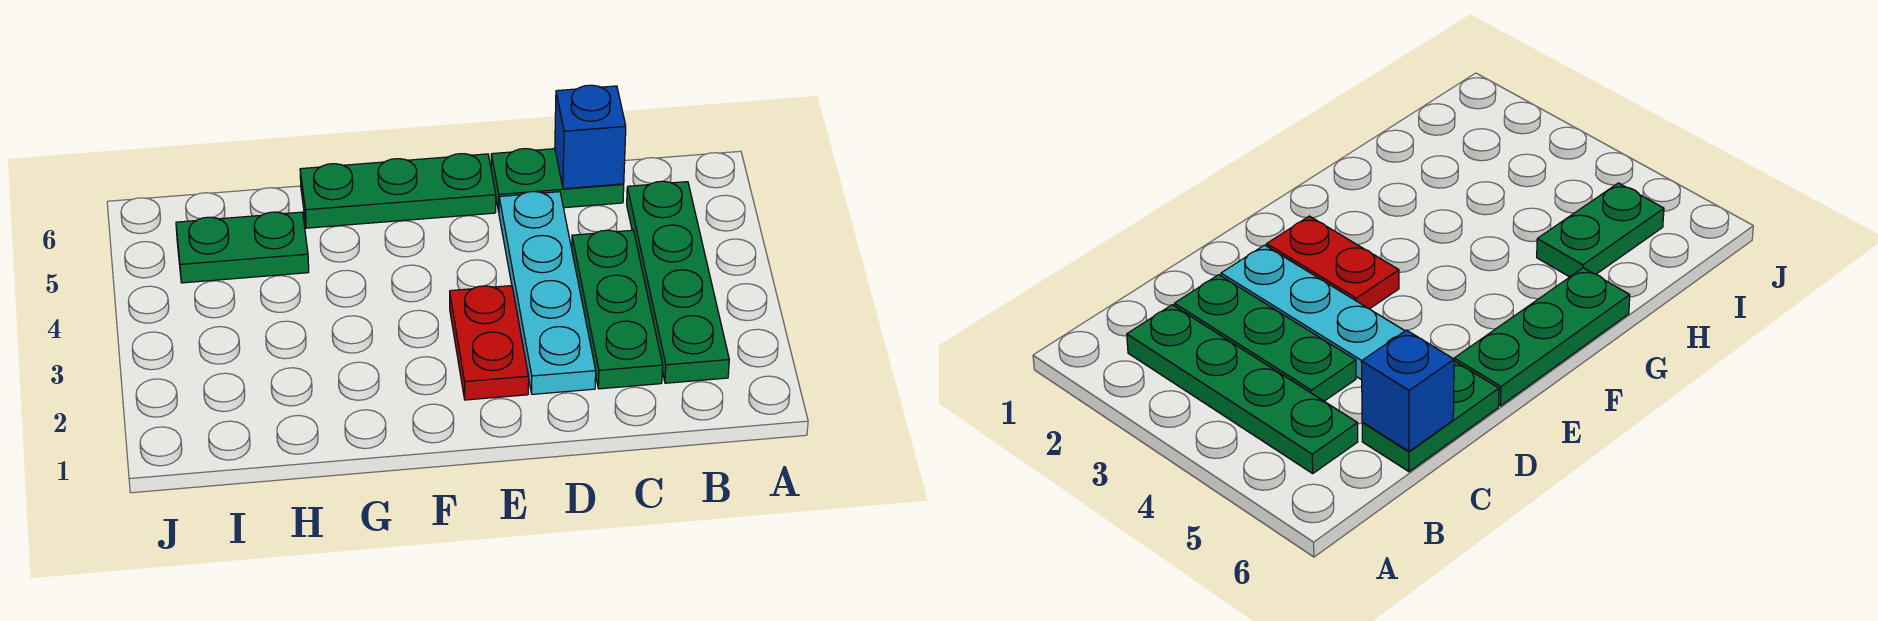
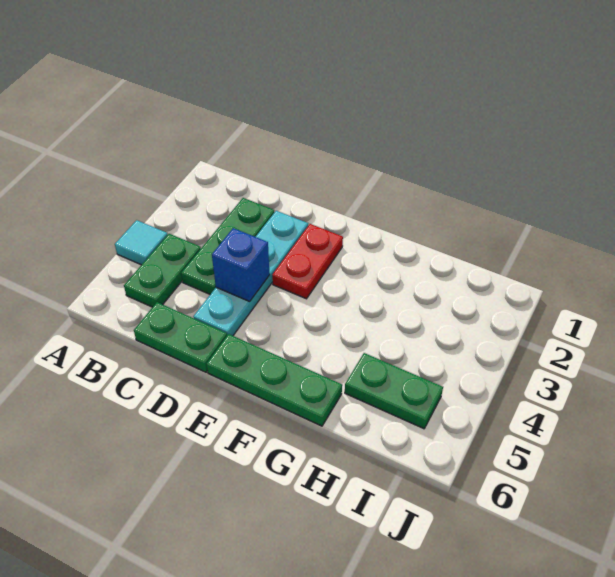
none -> cyan 1x1 tile [115,220,168,265]
green 1x4 plate [627,181,729,383] -> green 1x2 plate [124,234,201,307]
blue 1x1 brick [555,85,626,189] -> blue 1x1 brick moved to [212,228,270,301]

